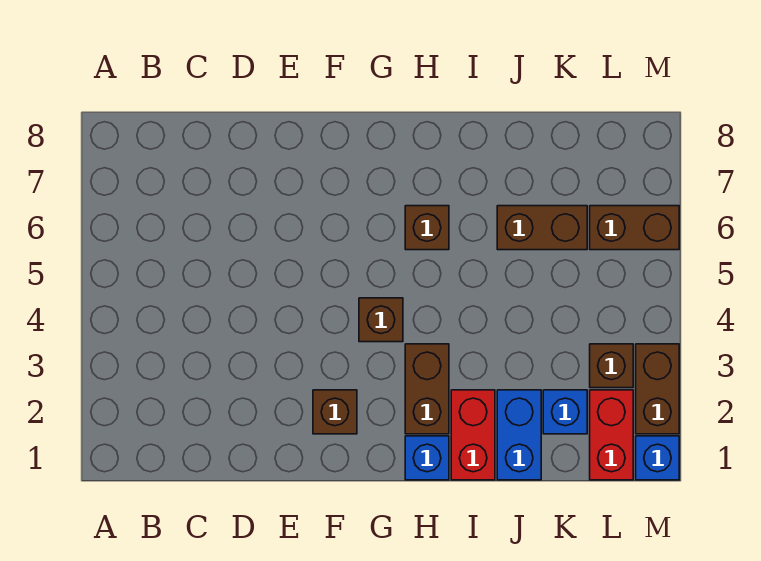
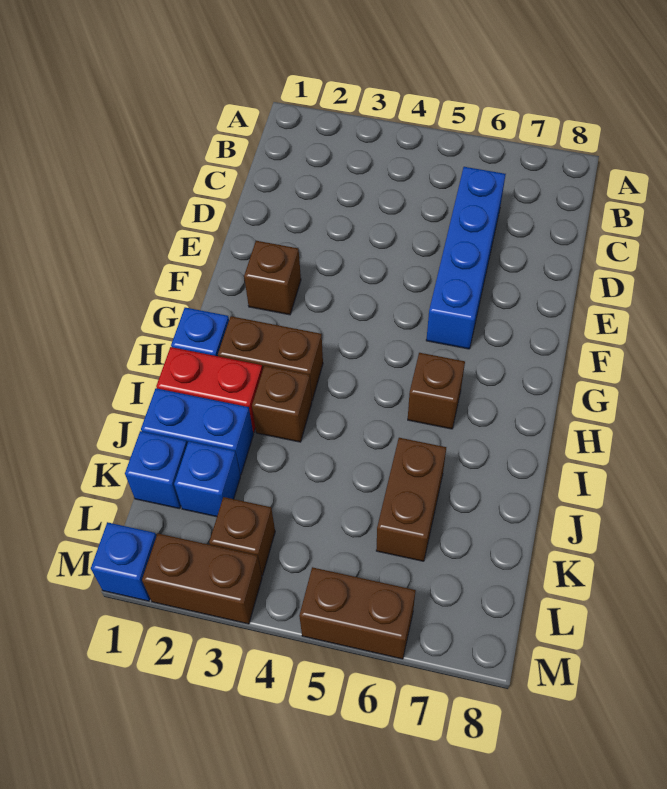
none -> blue 1x4 brick [426,167,506,349]
brown 1x1 brick [359,298,403,342] -> brown 1x1 brick moved to [252,366,312,442]
none -> blue 1x1 brick [125,431,187,509]
red 1x2 brick [590,390,633,480] -> none
brown 1x2 brick [590,206,679,250] -> brown 1x2 brick turned to [299,567,416,659]

